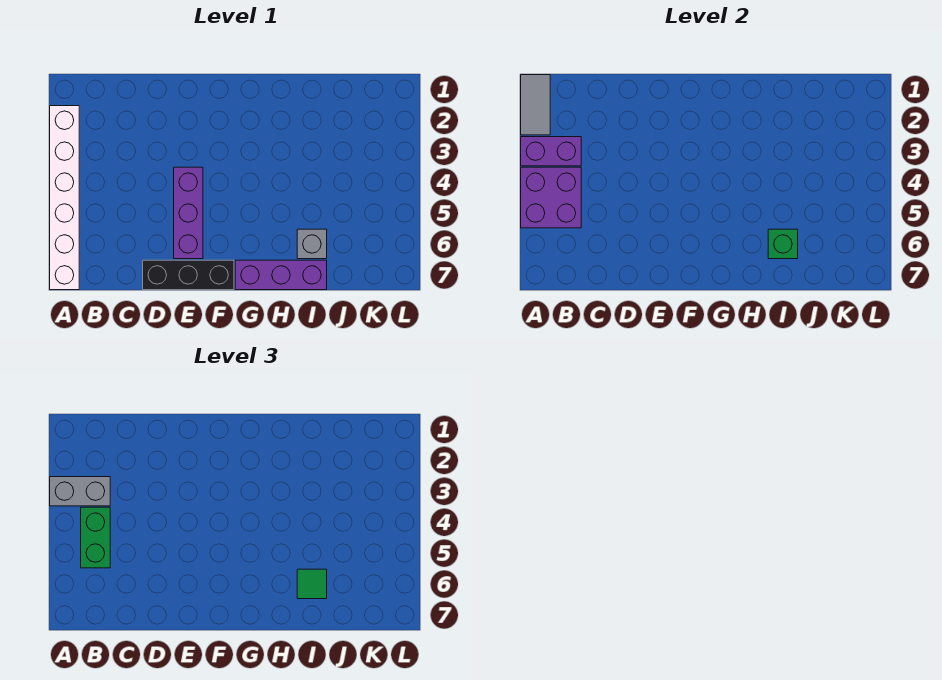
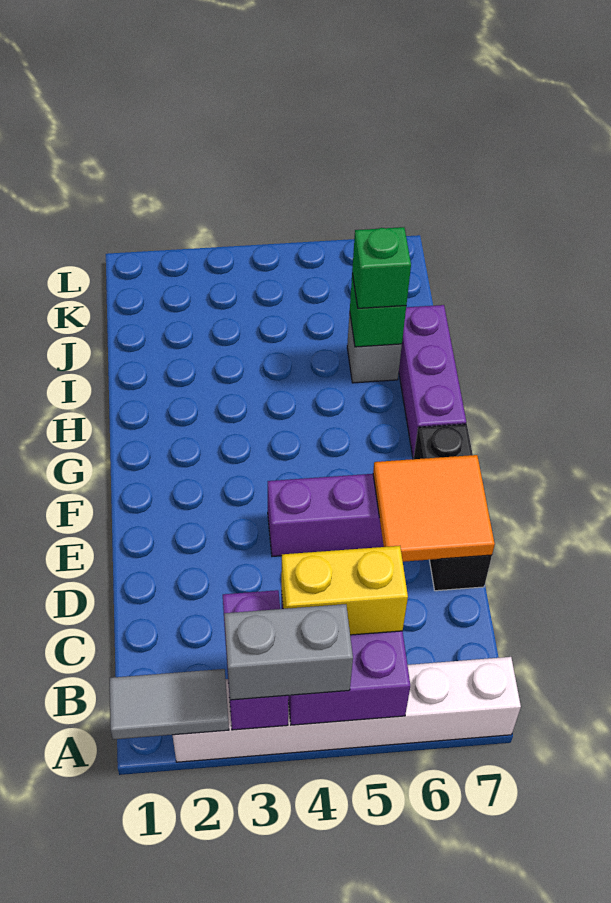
grey 1x2 brick [50,477,110,506] -> grey 1x2 brick turned to [224,604,353,700]
green 1x2 brick [81,507,110,568] -> yellow 1x2 brick [281,546,408,635]
none -> orange 2x2 tile [373,455,495,562]
green 1x1 tile [297,569,327,599] -> green 1x1 brick [352,227,411,308]

